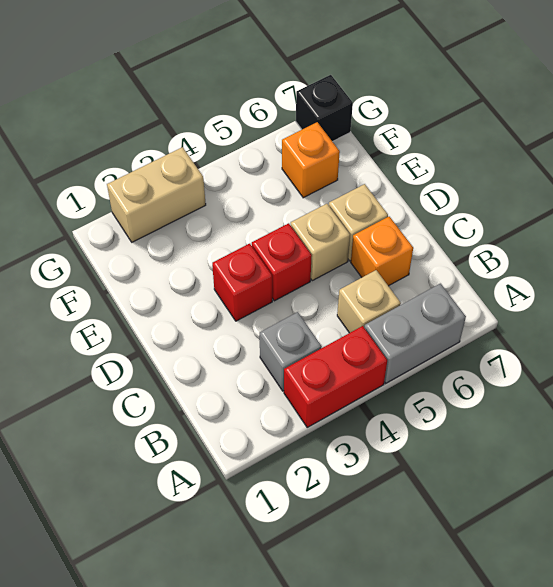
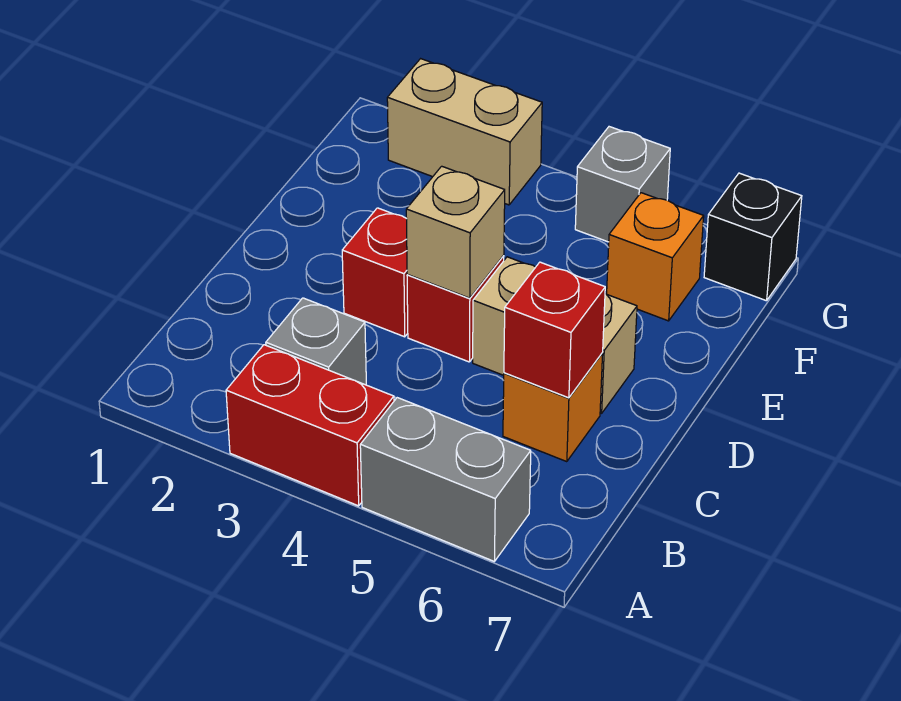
tan 1x1 brick [337,270,401,333] -> tan 1x1 brick moved to [406,166,505,298]
none -> red 1x1 brick [504,262,605,398]
none -> grey 1x1 brick [575,127,670,242]

